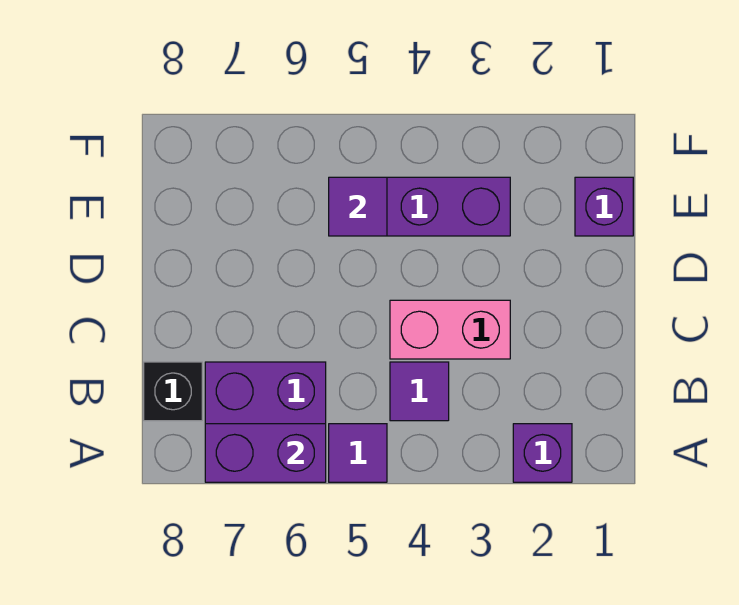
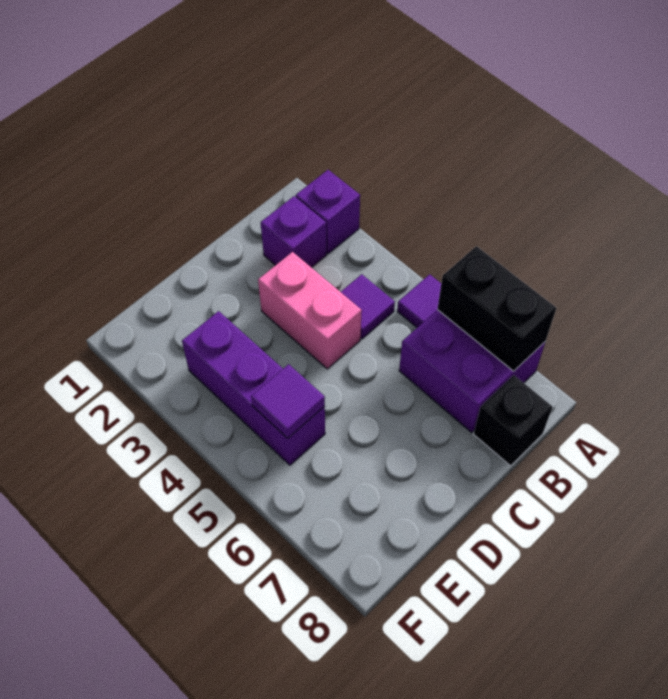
purple 1x2 brick [205,424,326,482] -> black 1x2 brick [437,246,556,371]
purple 1x1 brick [575,177,633,236] -> purple 1x1 brick moved to [261,196,326,268]

